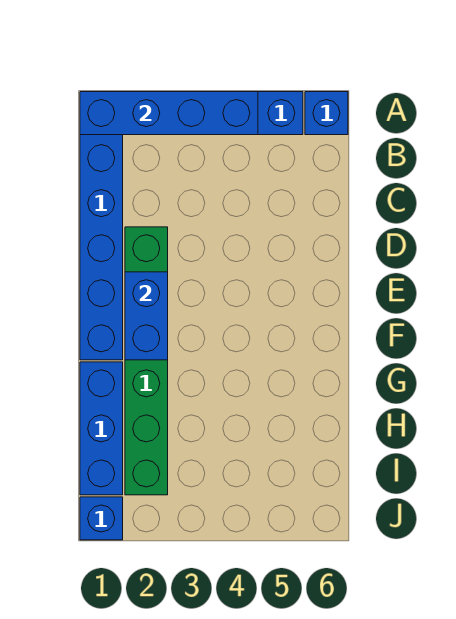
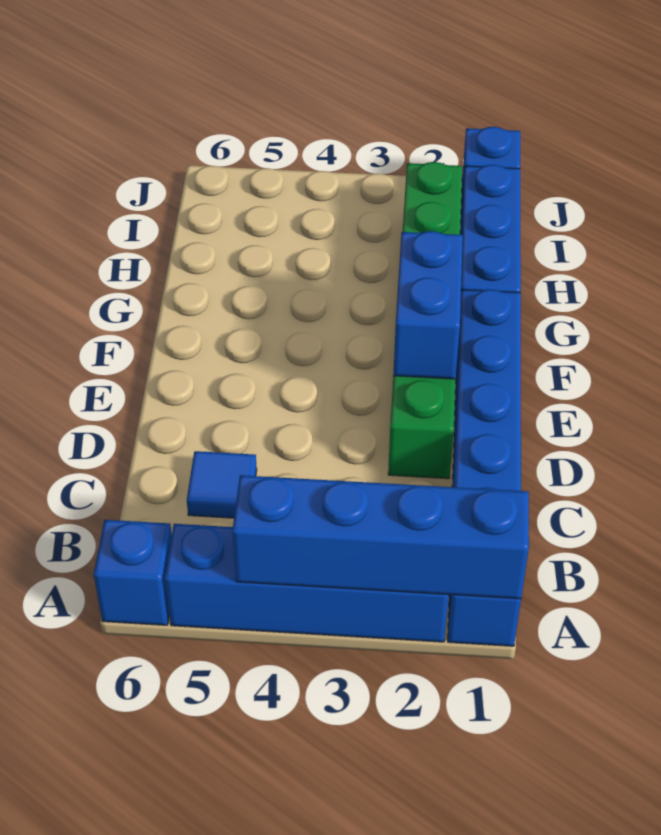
none -> blue 1x1 tile [187,451,257,518]

